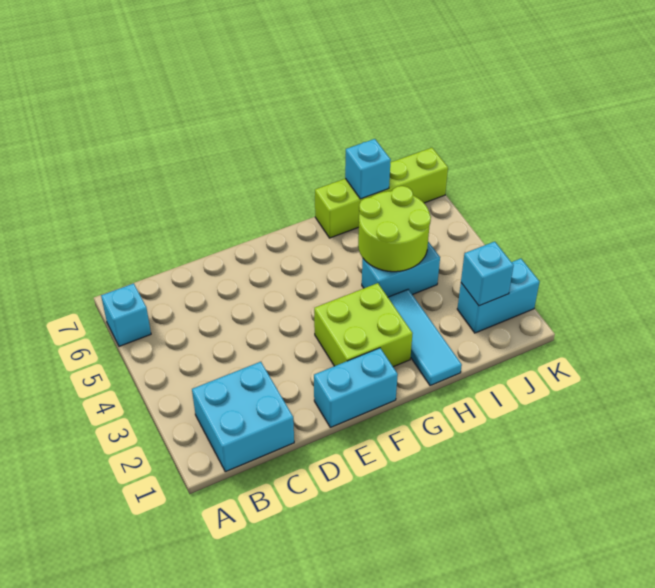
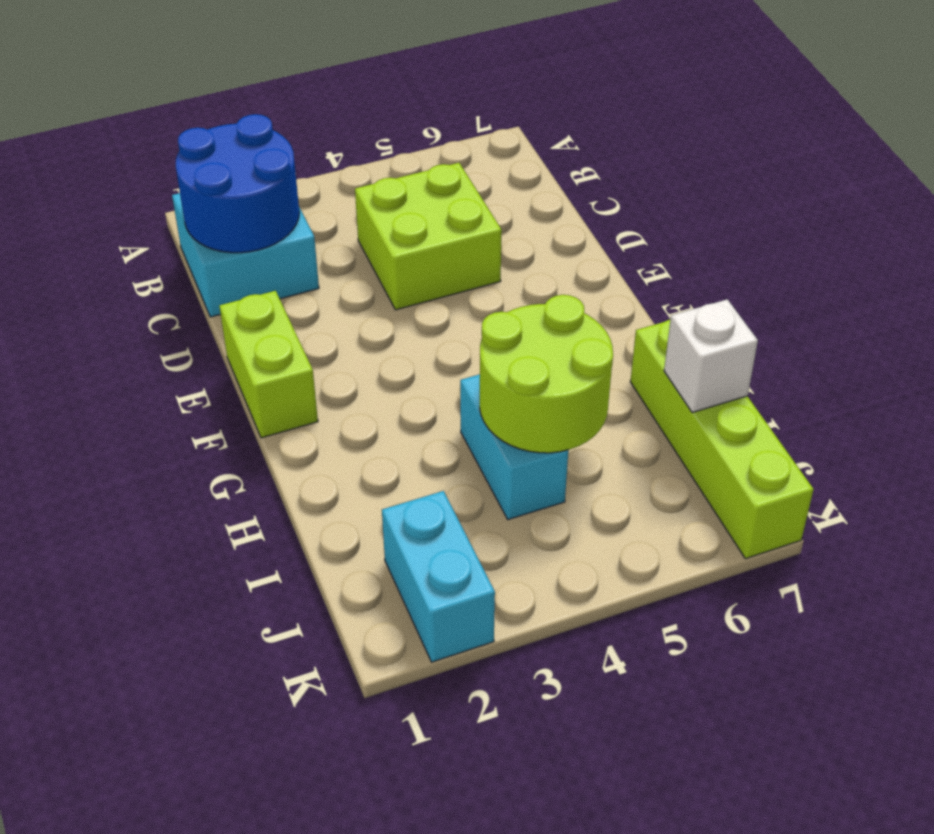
cyan 1x1 brick [101,283,151,346] -> none
none -> blue 2x2 round brick [176,114,299,253]
cyan 1x2 brick [314,348,398,427] -> lime 1x2 brick [219,291,318,438]
lime 2x2 brick [314,283,413,367] -> lime 2x2 brick moved to [355,163,502,310]
cyan 1x3 tile [388,290,462,386] -> none
cyan 1x1 brick [345,139,391,199] -> white 1x1 brick [664,299,758,413]
cyan 1x1 brick [461,242,514,306] -> none

